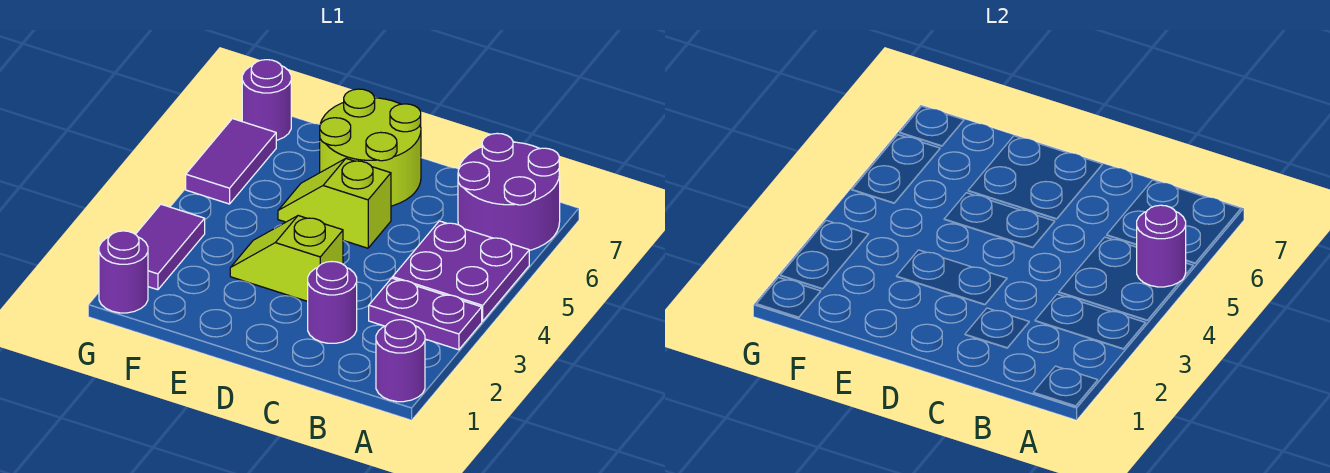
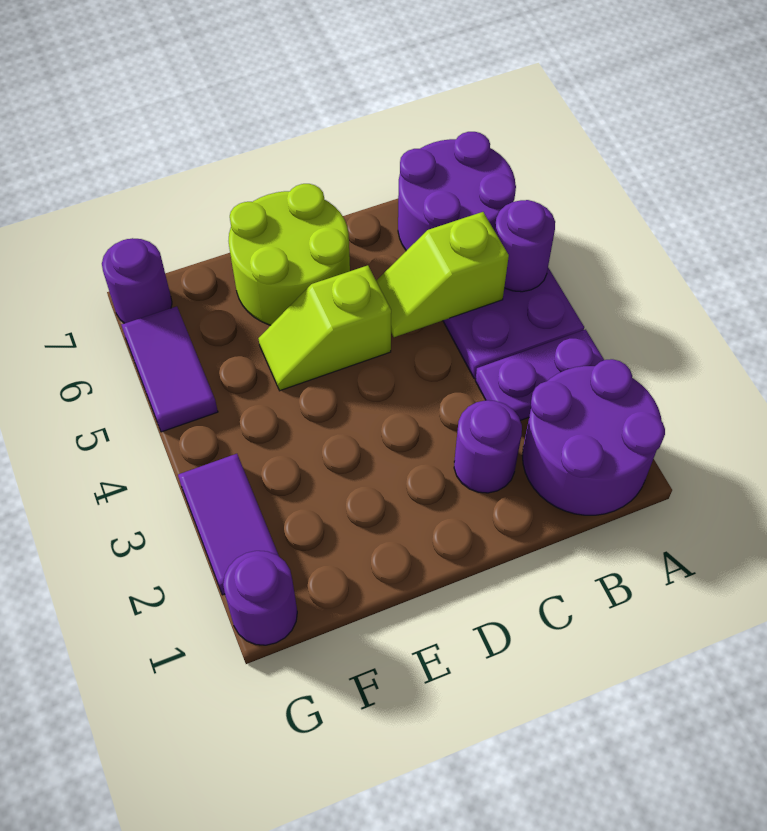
purple 1x1 round brick [376,320,425,402] -> purple 2x2 round brick [522,359,665,515]
lime 1x2 slope [230,216,343,301] -> lime 1x2 slope moved to [376,212,509,337]

